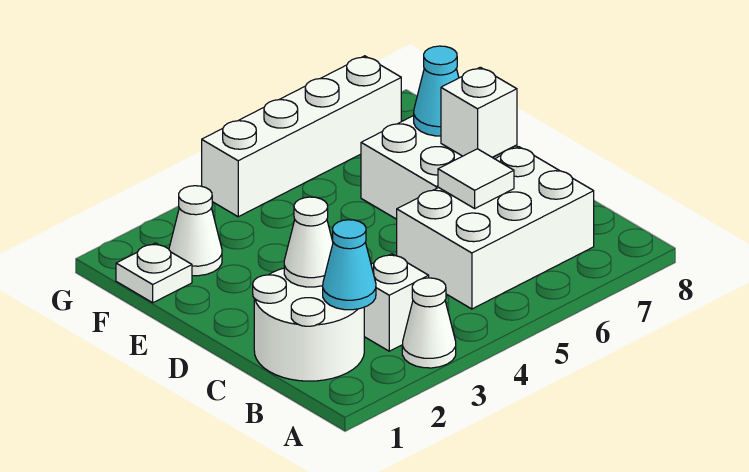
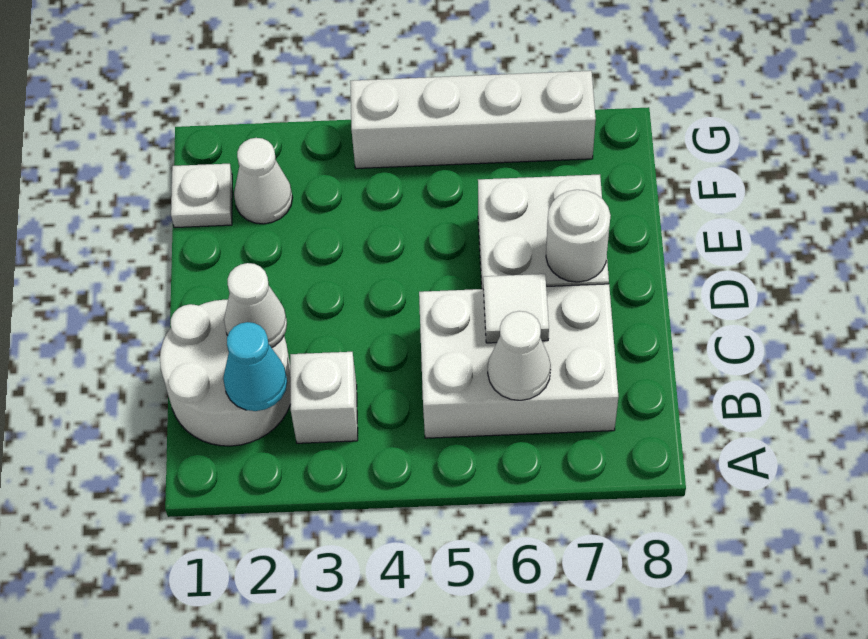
white 1x1 cone [402,278,456,368] -> white 1x1 cone moved to [488,311,551,400]
white 1x1 brick [441,67,517,157] -> white 1x1 round brick [546,190,611,282]
cyan 1x1 cone [414,46,459,136] -> none

